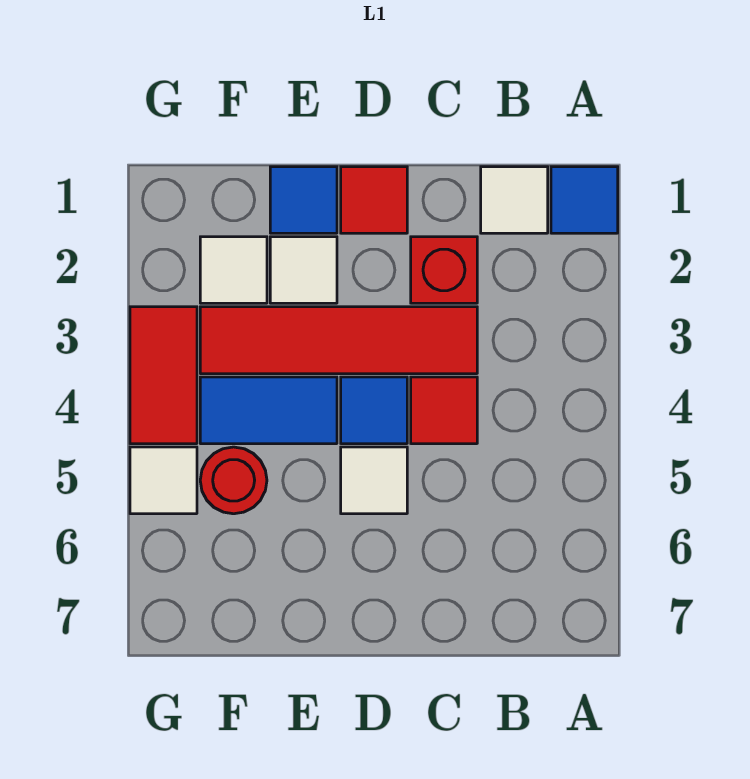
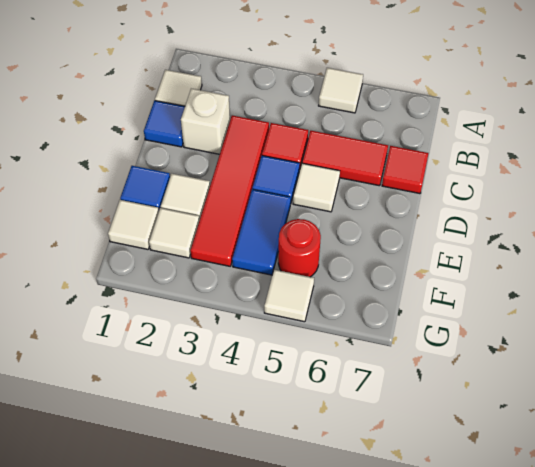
blue 1x1 tile [551,167,618,233] -> blue 1x1 tile moved to [144,101,185,147]
none -> white 1x1 tile [319,68,363,113]
red 1x1 brick [411,237,477,303] -> white 1x1 brick [181,89,230,154]
red 1x1 tile [341,167,407,233] -> red 1x1 tile moved to [382,146,429,194]
none -> white 1x1 tile [108,200,159,249]
red 1x2 tile [130,307,197,444] -> red 1x2 tile moved to [302,131,388,186]

